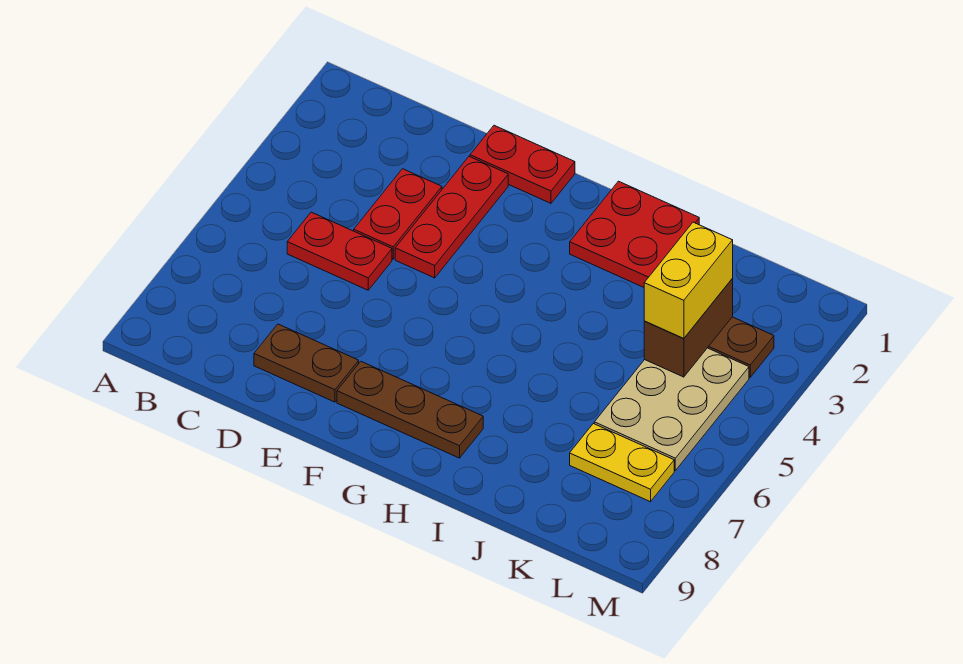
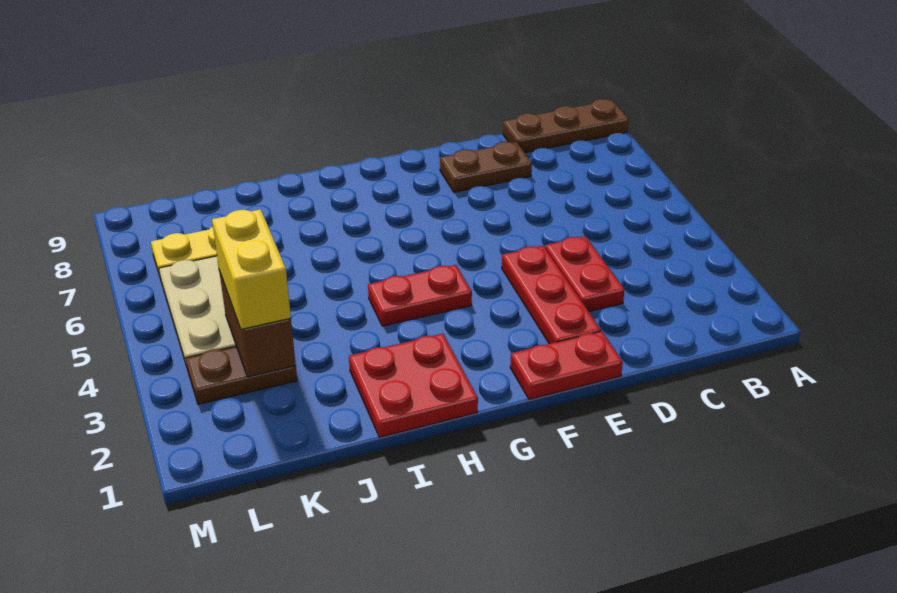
red 1x2 plate [287,212,392,290] -> red 1x2 plate moved to [368,265,472,326]
brown 1x3 plate [337,362,483,458] -> brown 1x3 plate moved to [503,99,629,153]

